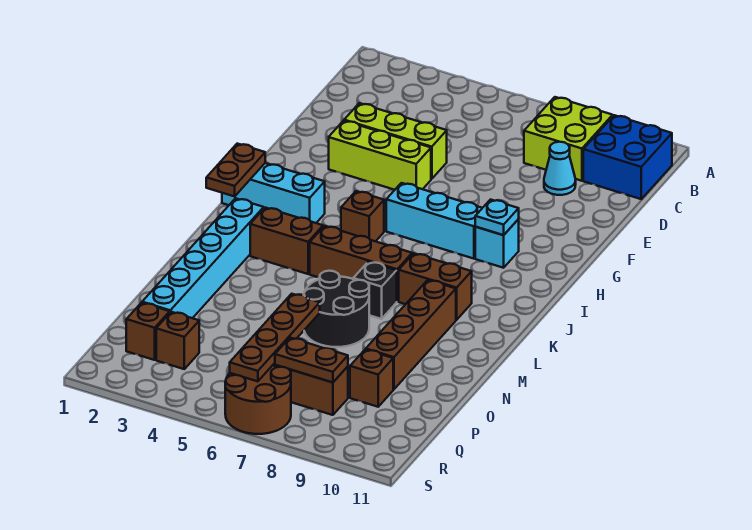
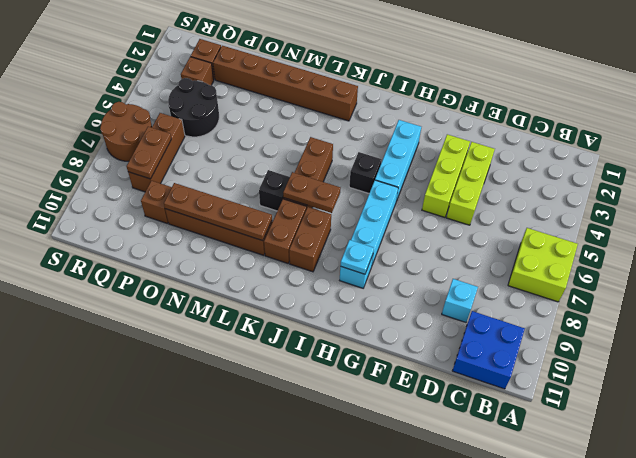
lime 2x2 brick [524,97,613,181] -> lime 2x2 brick moved to [508,228,578,302]
cyan 1x1 cone [544,142,576,195] -> cyan 1x1 brick [442,279,478,322]
cyan 1x3 brick [222,163,325,223] -> cyan 1x3 brick moved to [375,120,421,201]
brown 1x2 plate [206,144,265,196] -> brown 1x2 plate moved to [283,172,340,213]
brown 1x1 brick [341,191,384,241] -> black 1x1 brick [349,152,382,193]
cyan 1x6 brick [142,198,264,318] -> brown 1x6 brick [213,46,358,121]
brown 1x2 brick [250,208,323,274] -> brown 1x2 brick moved to [289,207,331,272]
black 2x2 round brick [304,271,369,347] -> black 2x2 round brick moved to [168,78,219,137]
brown 1x4 plate [230,294,320,381] -> brown 1x4 plate moved to [164,183,272,241]

